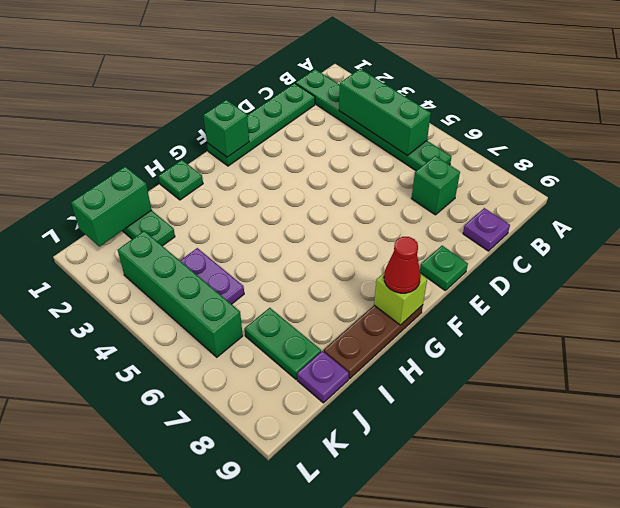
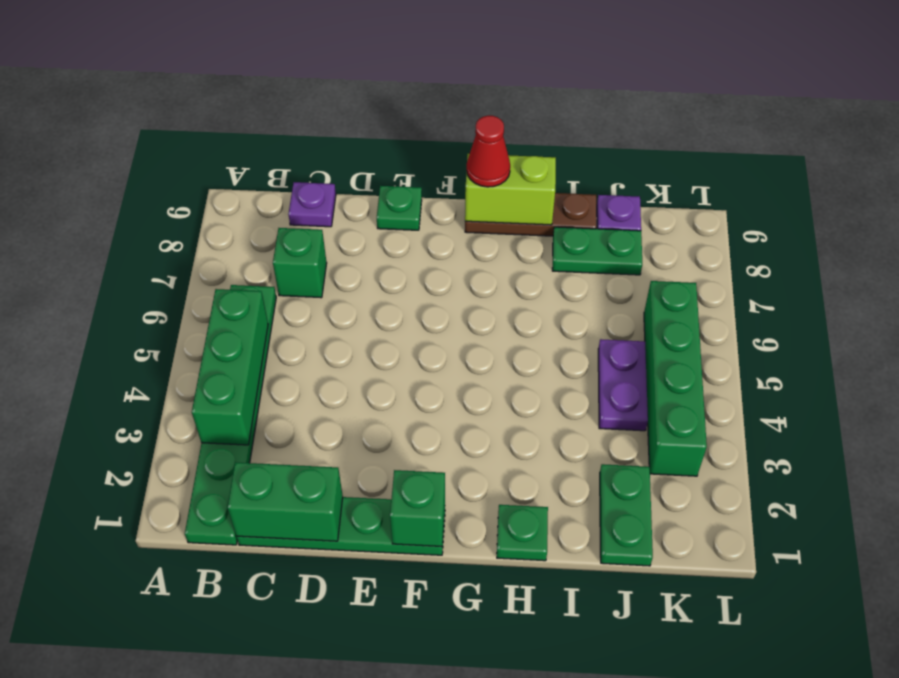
lime 1x1 brick [374,273,427,325] -> lime 1x2 brick [465,154,556,225]
green 1x2 brick [71,167,152,247] -> green 1x2 brick moved to [227,462,343,541]
green 1x2 plate [245,308,321,379] -> green 1x2 plate turned to [552,227,642,275]

